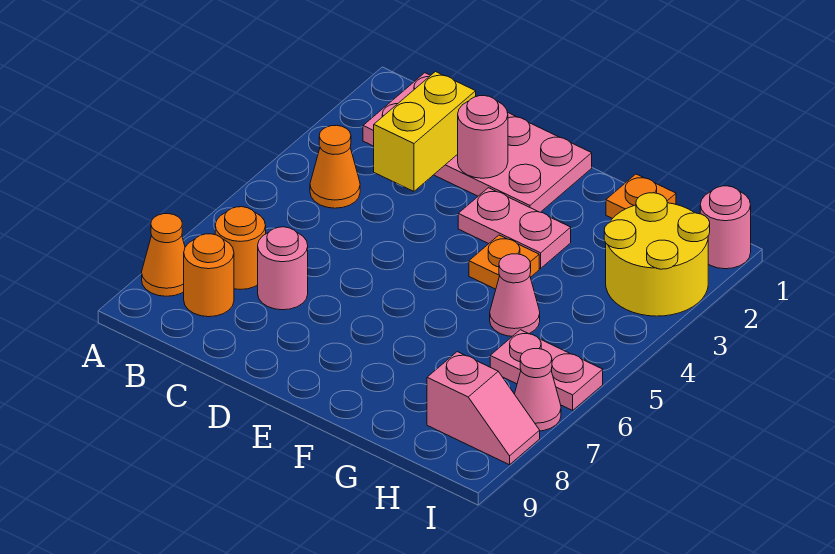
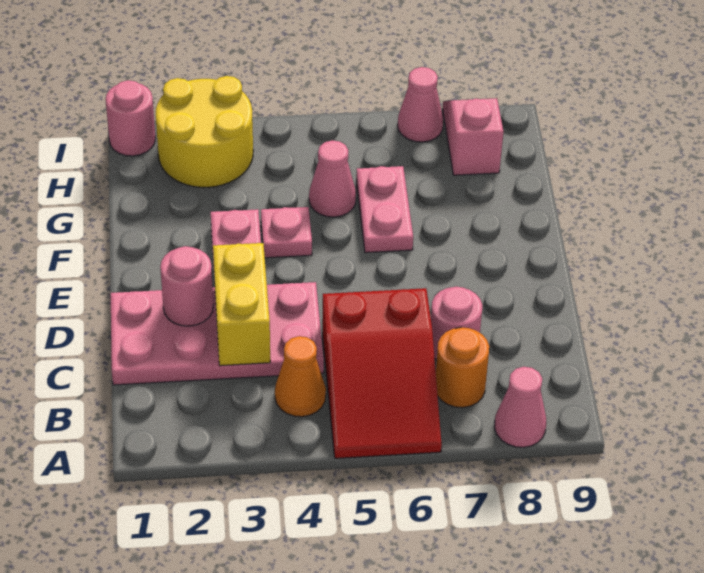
none -> red 2x3 slope [322,288,442,458]
orange 1x1 cone [142,214,185,296] -> pink 1x1 cone [494,367,546,447]
pink 2x4 plate [363,73,592,212] -> pink 2x4 plate turned to [111,282,324,385]
orange 1x1 round brick [184,234,234,317] -> none
yellow 1x2 brick [374,72,476,191] -> yellow 1x2 brick turned to [213,243,270,366]
orange 1x1 plate [469,235,539,289] -> pink 1x1 plate [261,207,312,258]
orange 1x1 plate [606,174,676,219] -> none
pink 1x2 plate [490,330,603,410] -> pink 1x2 plate moved to [356,166,413,253]

